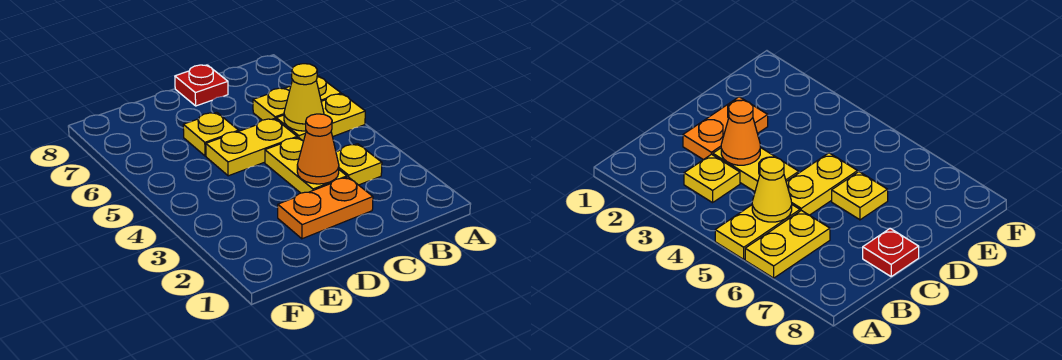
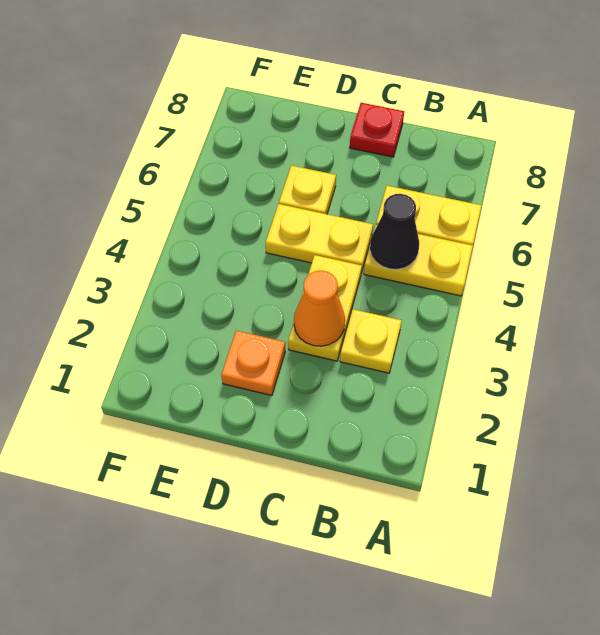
yellow 1x1 cone [284,64,324,131] -> black 1x1 cone [370,194,419,269]
orange 1x2 plate [278,177,373,239] -> orange 1x1 plate [221,331,285,396]

